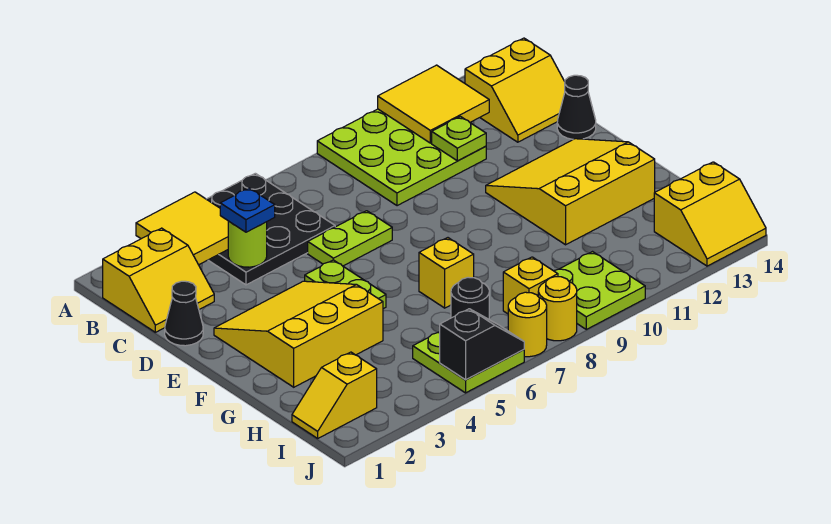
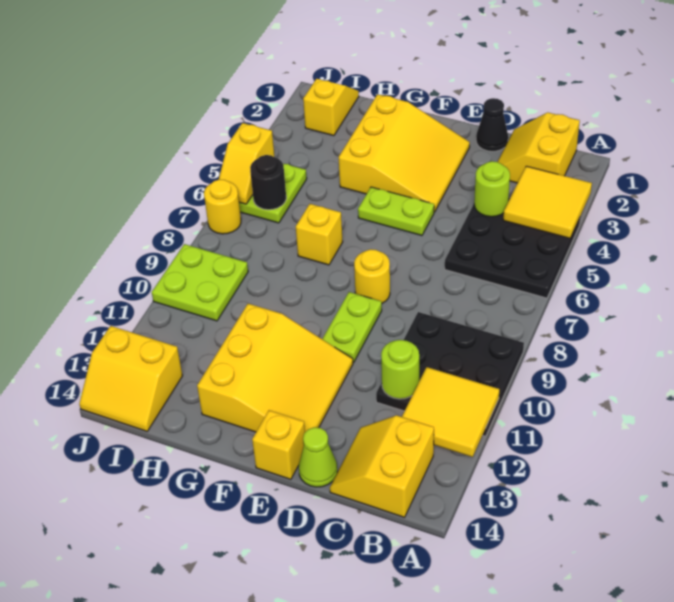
lime 3x3 plate [317,109,486,206] -> black 3x3 plate [376,312,524,436]
blue 1x1 plate [220,188,275,232] -> none
lime 1x1 plate [432,116,486,161] -> lime 1x1 round brick [381,340,419,399]
lime 1x2 plate [308,211,392,266] -> lime 1x2 plate moved to [322,292,382,363]
black 1x1 cone [557,75,596,139] -> lime 1x1 cone [299,427,337,487]
yellow 1x1 brick [503,257,558,314] -> yellow 1x1 brick moved to [252,410,305,479]
yellow 2x2 slope [654,162,766,266] -> yellow 2x2 slope turned to [79,326,183,431]
black 1x2 slope [440,309,524,380] -> yellow 1x2 slope [219,123,274,204]
yellow 1x1 round brick [538,277,577,341] -> yellow 1x1 round brick moved to [354,249,390,303]

